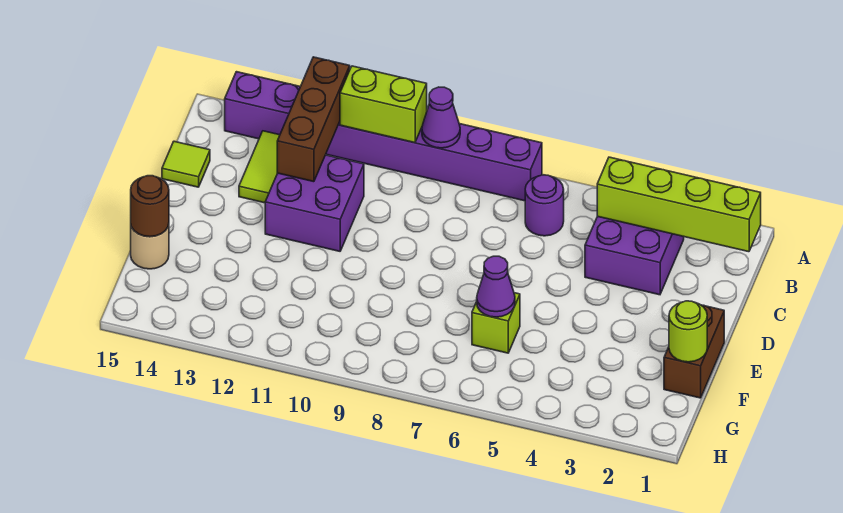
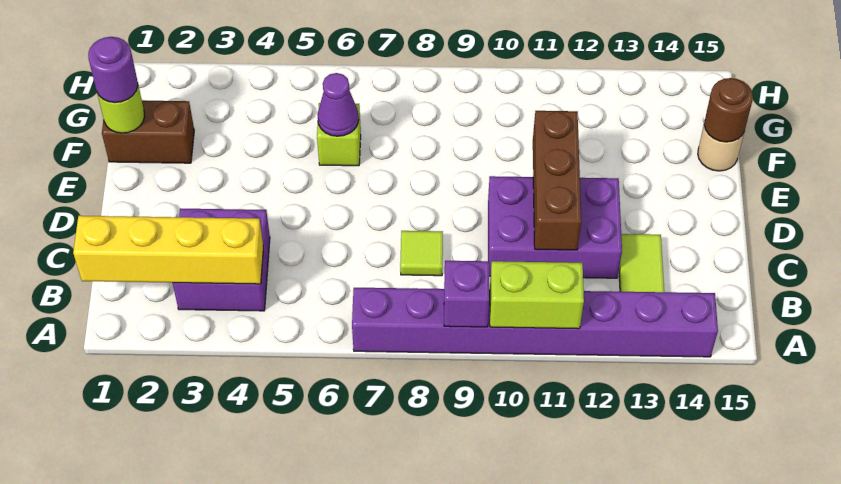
purple 1x1 cone [422,87,460,148] -> purple 1x1 brick [444,261,489,327]
brown 1x3 brick [277,57,350,182] -> brown 1x3 brick moved to [533,111,581,250]
lime 1x4 brick [597,157,761,252] -> yellow 1x4 brick [73,216,263,284]
purple 1x1 round brick [525,175,564,236] -> purple 1x1 round brick moved to [88,37,138,103]
purple 2x2 brick [265,155,364,251] -> purple 2x3 brick [488,176,622,278]
lime 1x1 tile [162,141,210,187] -> lime 1x1 tile moved to [400,231,443,276]
brown 1x2 brick [664,305,724,398] -> brown 1x2 brick turned to [102,101,194,163]

